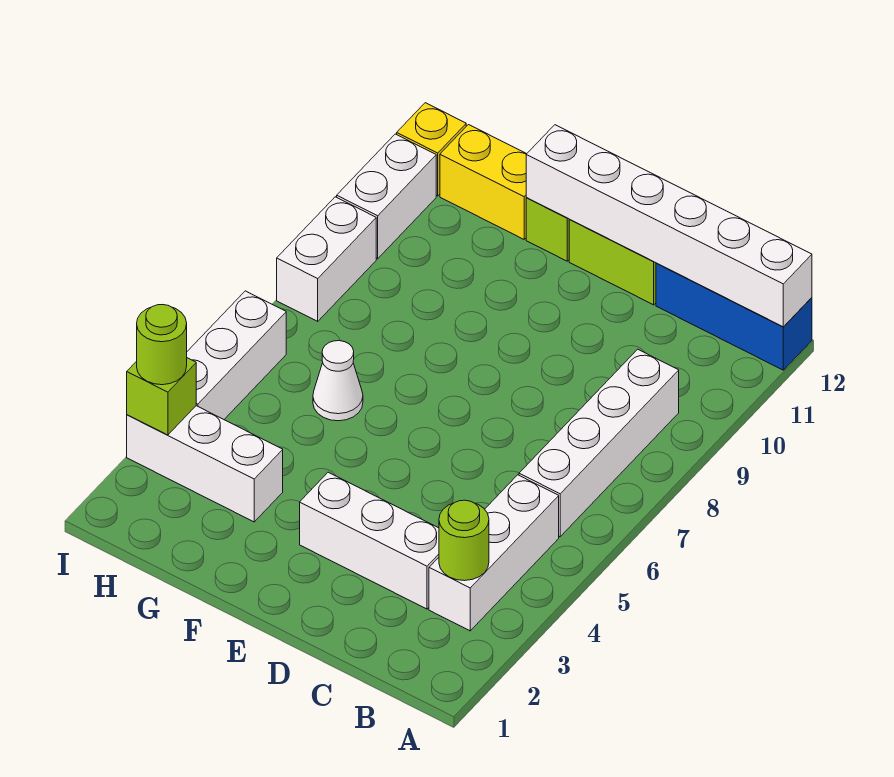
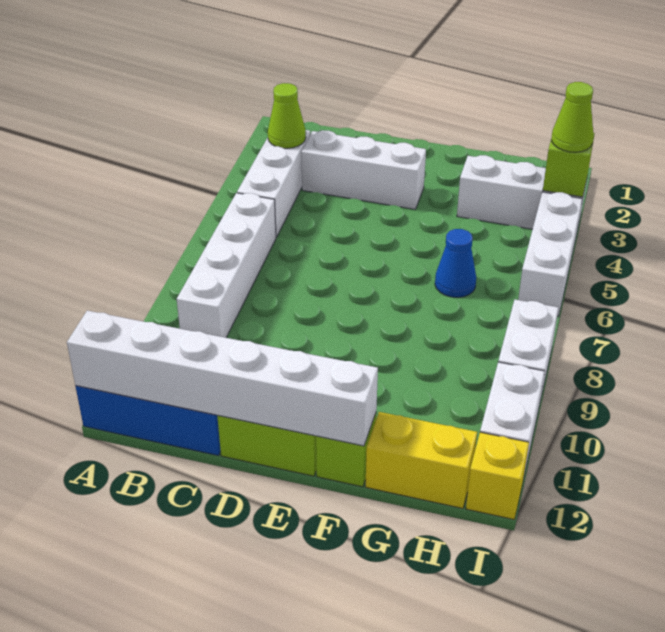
lime 1x1 round brick [439,500,489,581] -> lime 1x1 cone [268,83,306,148]
white 1x1 cone [313,341,363,421] -> blue 1x1 cone [435,229,476,298]
lime 1x1 round brick [137,305,187,385] -> lime 1x1 cone [552,82,594,152]

